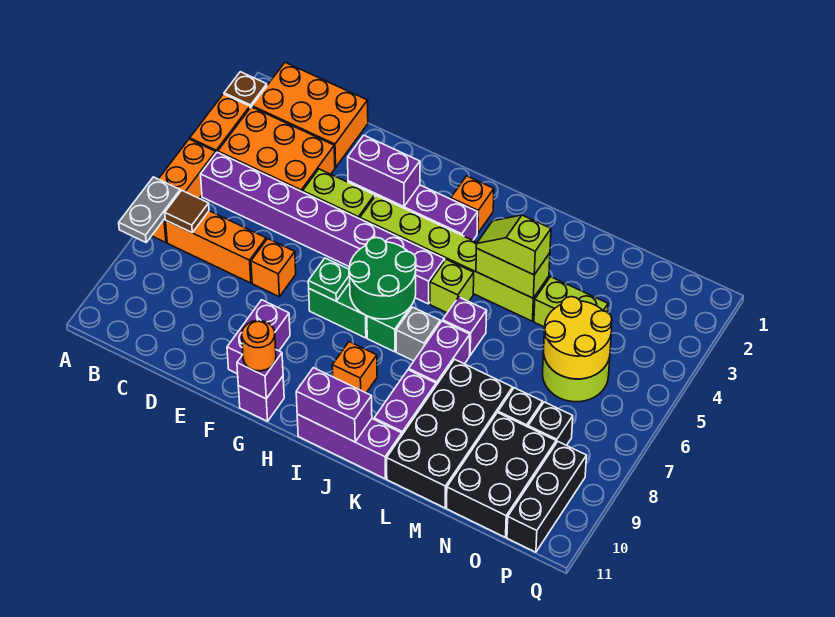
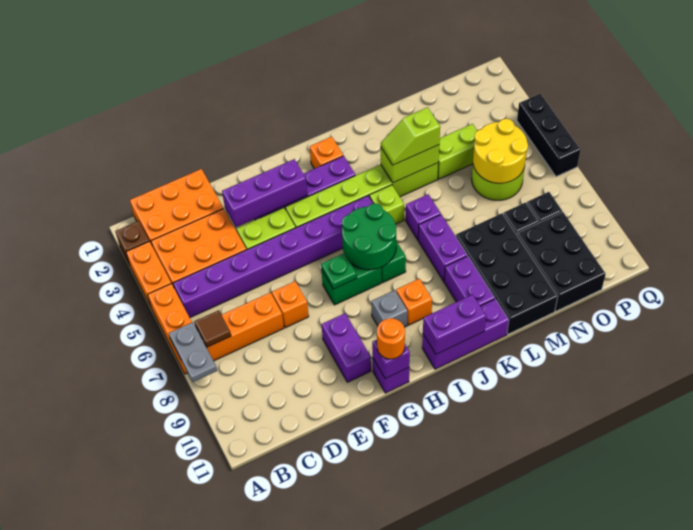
purple 1x2 brick [348,135,420,207] -> purple 1x3 brick [222,159,308,227]
grey 1x1 brick [396,307,440,361] -> grey 1x1 brick moved to [371,290,408,327]
black 1x3 brick [507,442,587,552] -> black 1x3 brick moved to [517,94,581,177]

